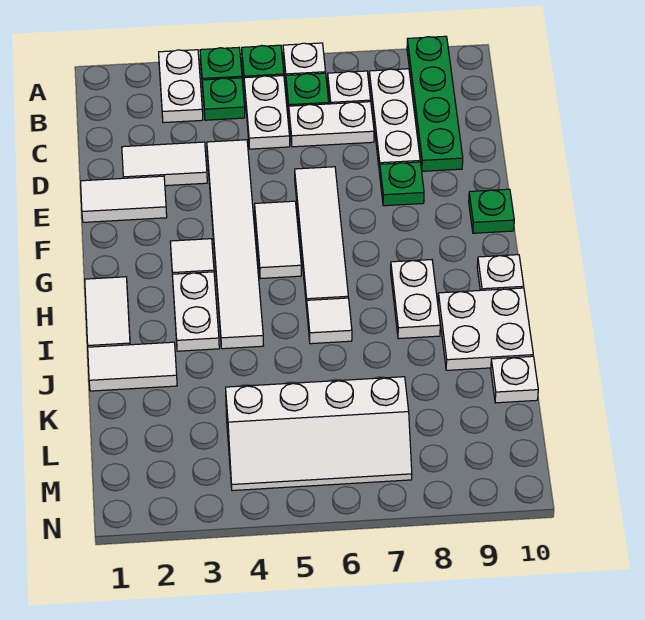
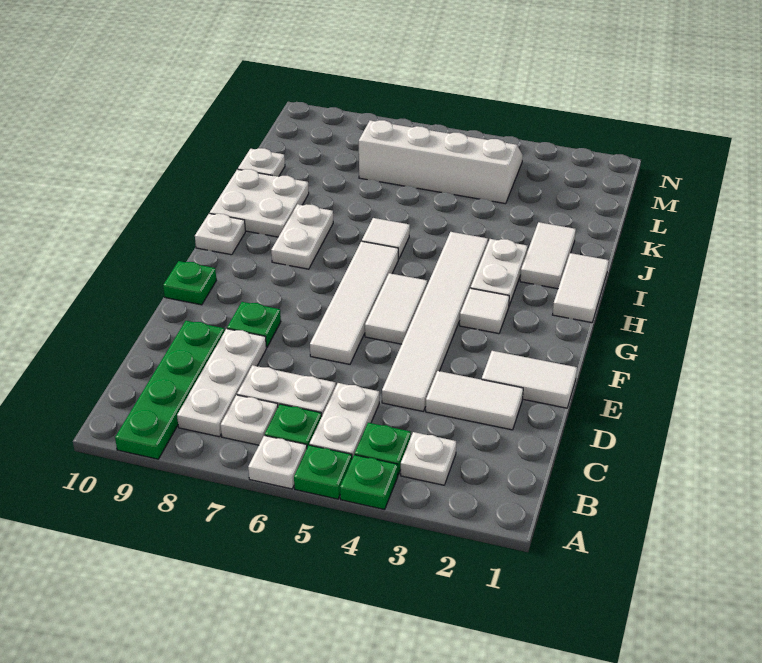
white 1x2 plate [159,50,203,123] -> white 1x1 plate [401,432,456,485]
white 1x2 tile [88,342,177,391] -> white 1x2 tile turned to [520,222,576,289]

